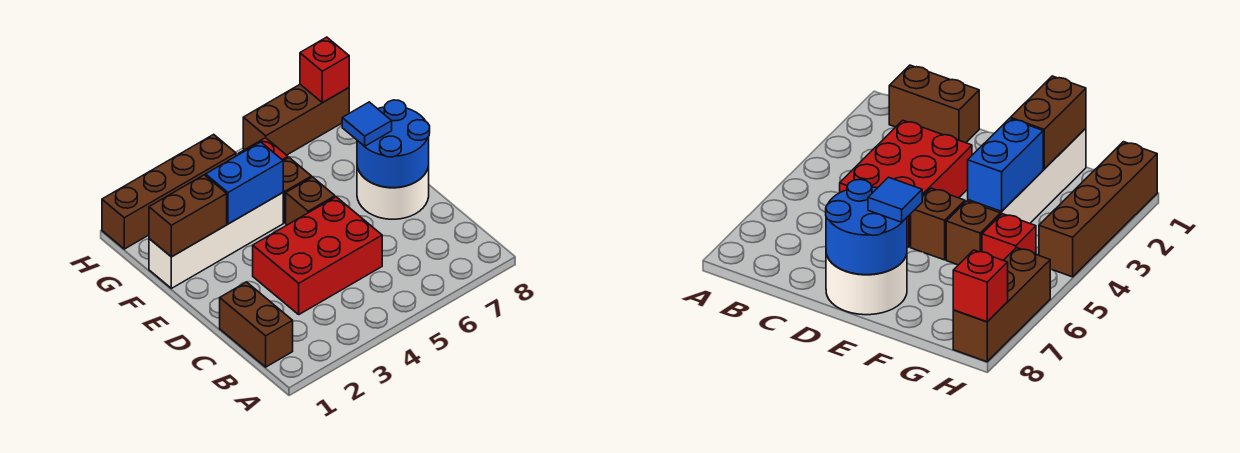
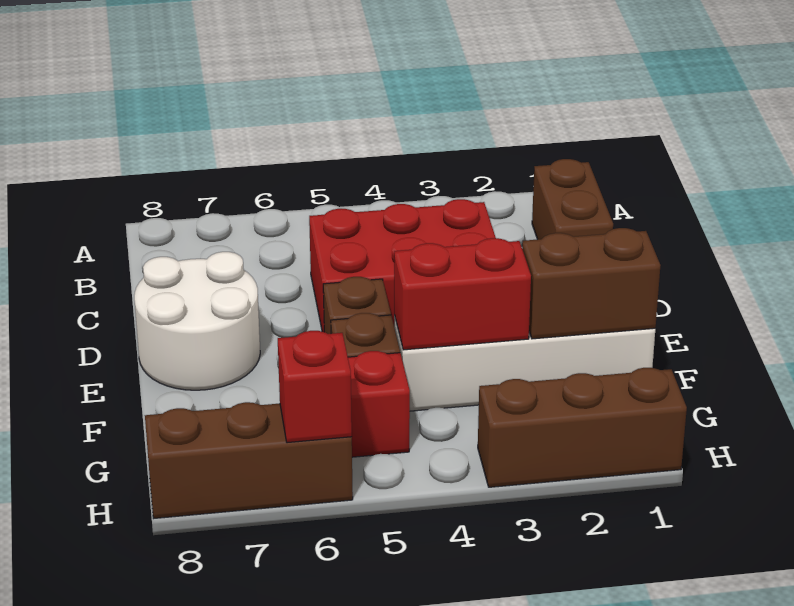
blue 2x2 round brick [357,100,430,188] -> none
blue 1x1 tile [342,102,392,146] -> none
blue 1x2 brick [206,142,283,224] -> red 1x2 brick [394,238,531,350]
brown 1x4 brick [102,134,236,249] -> brown 1x3 brick [478,368,687,487]
red 1x1 brick [300,37,349,103] -> red 1x1 brick moved to [278,331,352,443]

